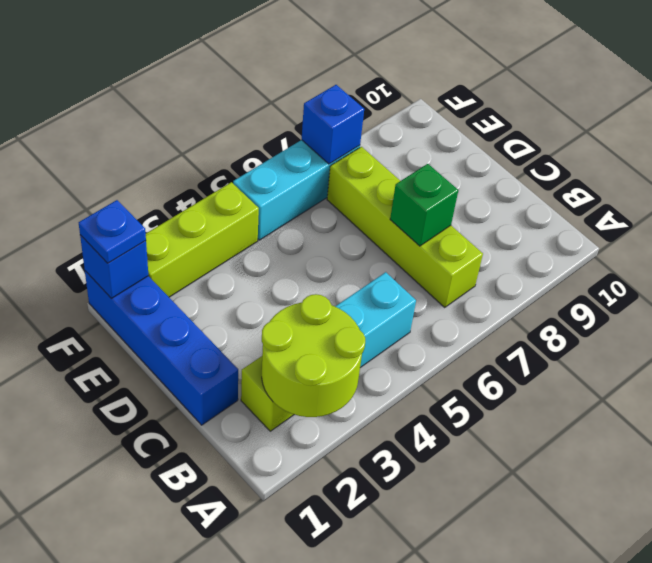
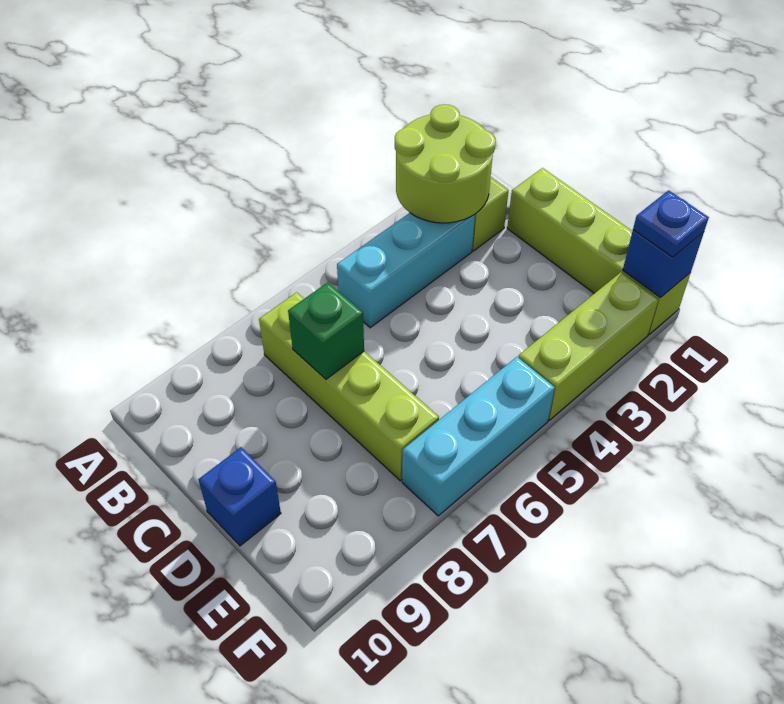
blue 1x4 brick [85,271,238,425] -> lime 1x4 brick [507,168,690,334]
blue 1x1 brick [302,85,364,164] -> blue 1x1 brick moved to [198,447,281,546]

